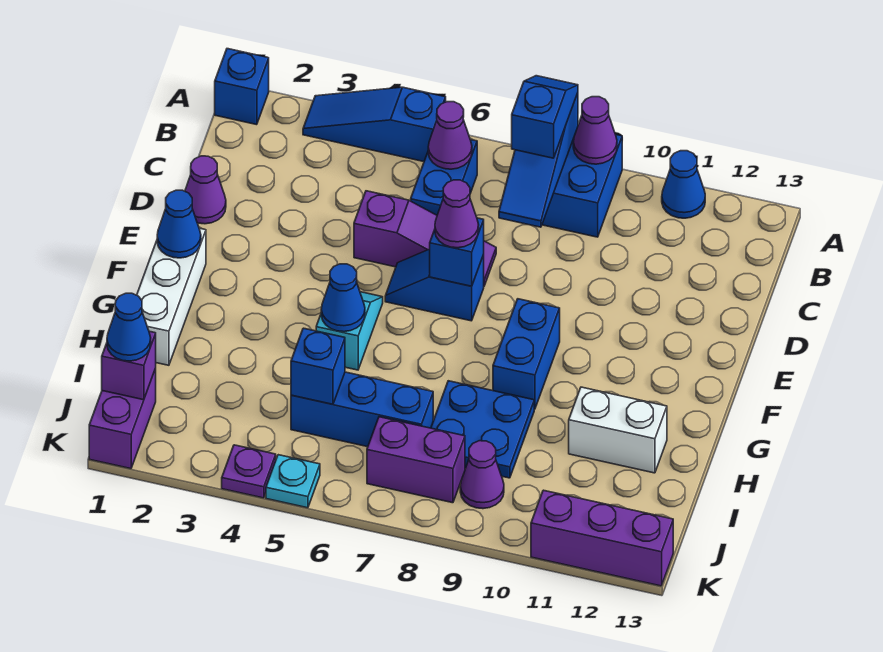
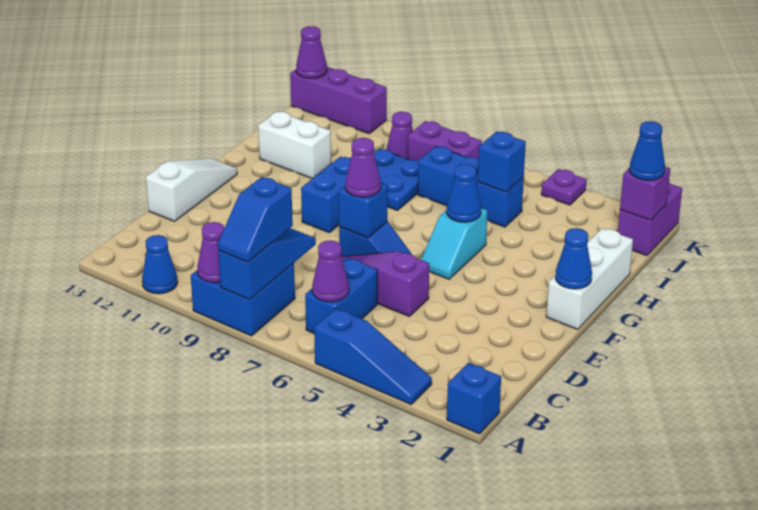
purple 1x1 cone [185,156,226,224] -> purple 1x1 cone moved to [296,26,327,78]
none -> white 1x3 slope [146,159,237,221]
cyan 1x1 plate [266,455,320,508] -> none

